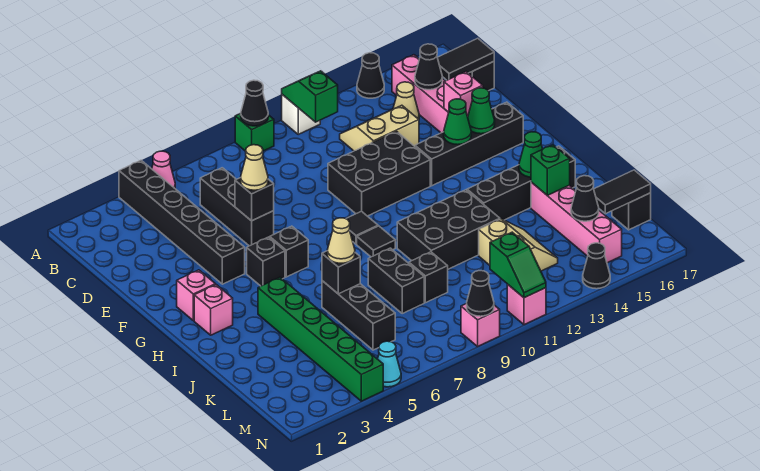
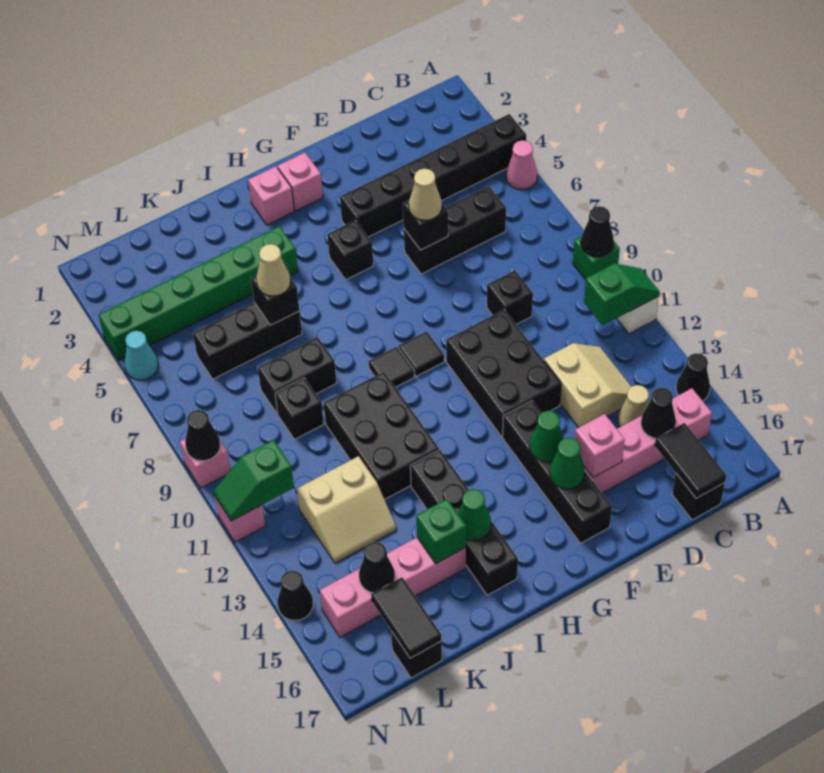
black 1x1 brick [270,226,308,277] -> black 1x1 brick moved to [487,270,533,324]

